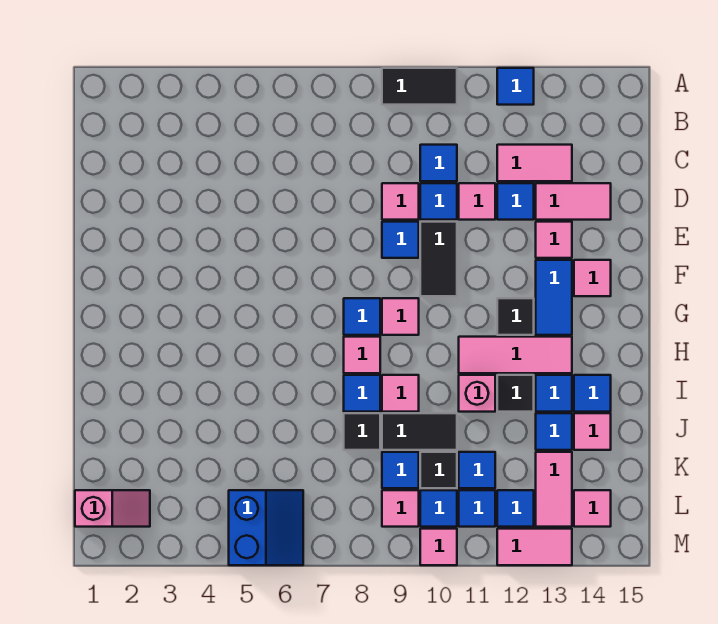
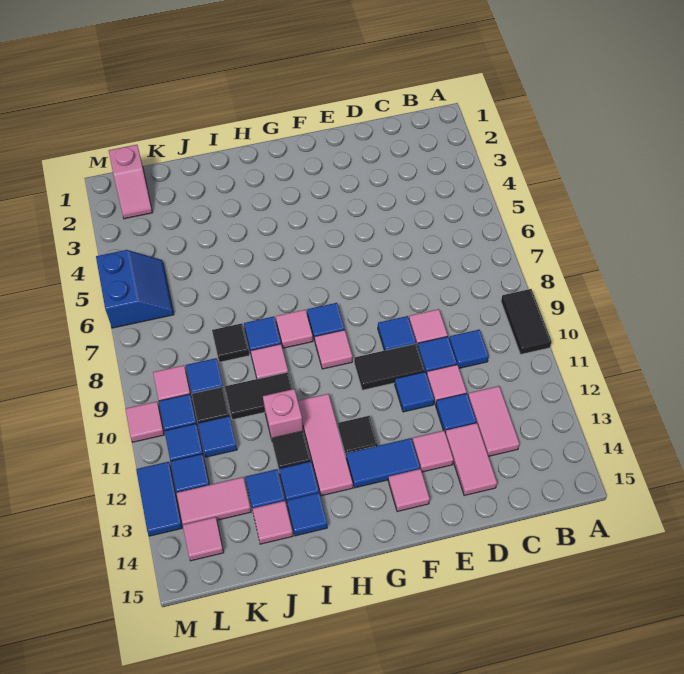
blue 1x1 tile [497,68,534,105] -> blue 1x1 tile moved to [395,372,434,412]
black 1x2 tile [382,413,457,450] -> black 1x2 tile turned to [225,372,293,420]
blue 2x2 slope [229,490,303,565] -> blue 2x2 slope turned to [96,250,174,328]
pink 1x2 tile [497,529,572,565] -> blue 1x2 tile [136,462,182,536]

